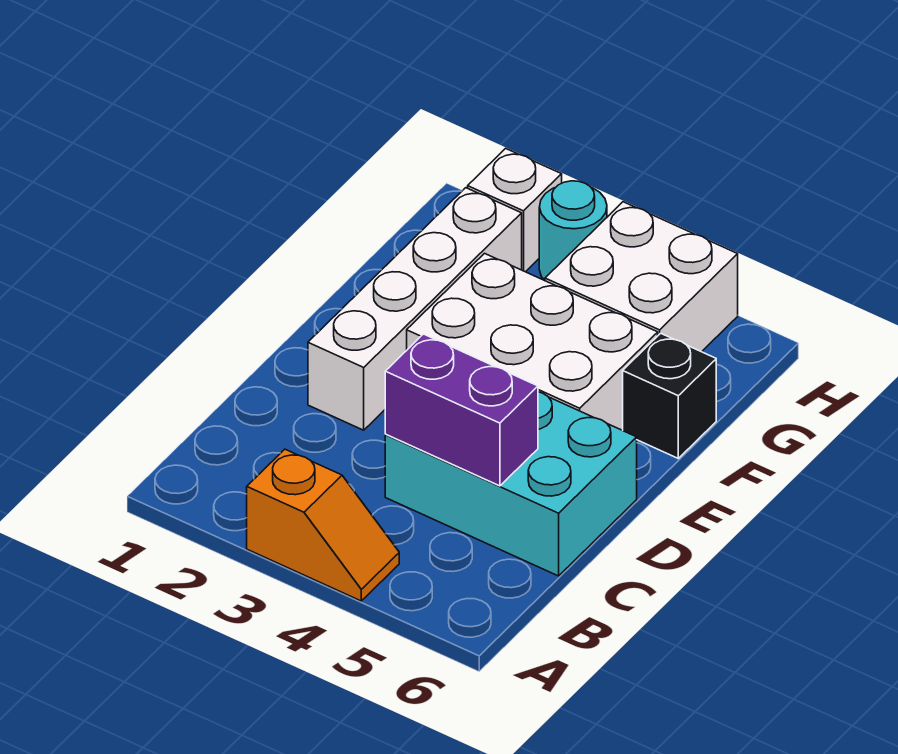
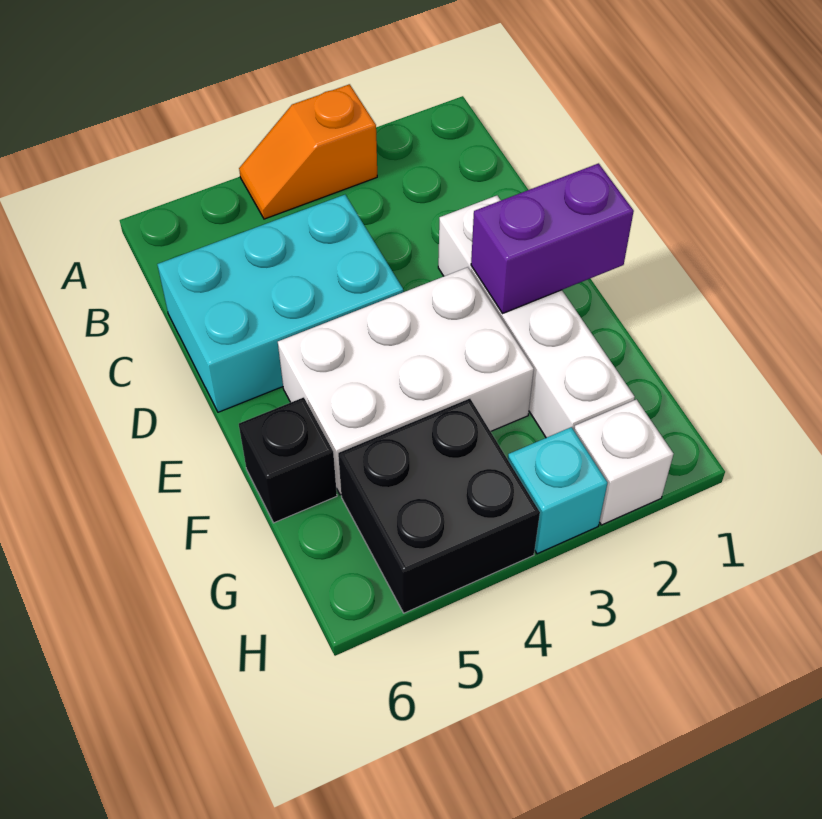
purple 1x2 brick [385,334,538,486] -> purple 1x2 brick moved to [471,163,634,314]
white 2x2 brick [545,202,738,352] -> black 2x2 brick [338,399,540,613]
cyan 1x1 round brick [539,181,607,280] -> cyan 1x1 brick [508,427,608,554]

